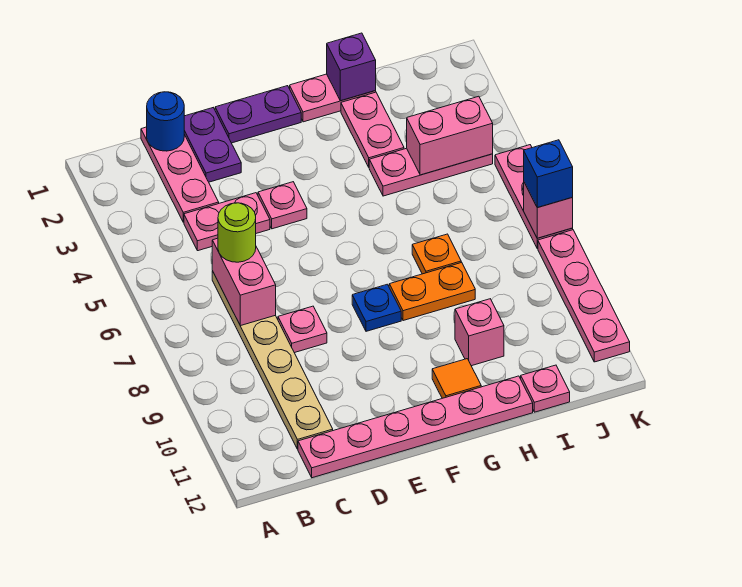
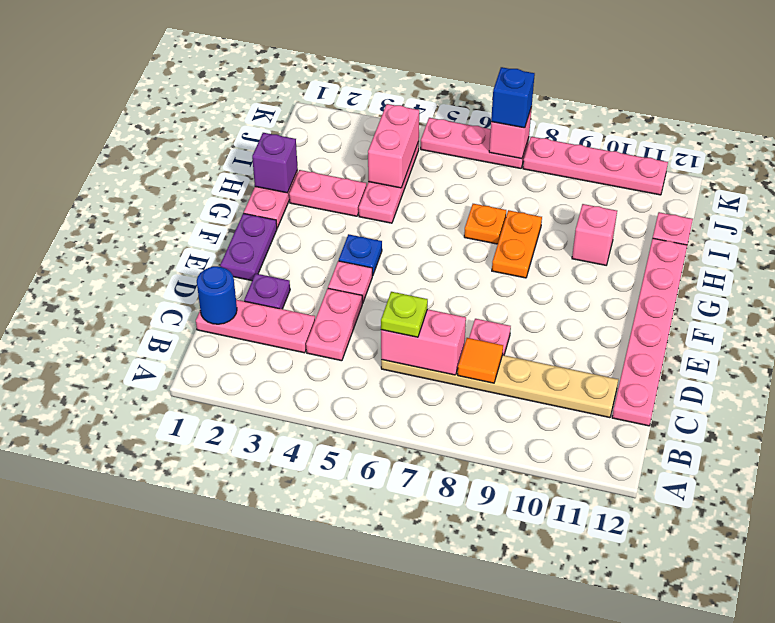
lime 1x1 round brick [218,203,256,262] -> lime 1x1 plate [381,292,428,337]
purple 1x2 plate [184,108,241,182] -> purple 1x1 plate [244,274,290,309]
blue 1x1 plate [352,284,401,331] -> blue 1x1 plate moved to [339,234,382,276]
orange 1x1 tile [432,359,481,398] -> orange 1x1 tile moved to [458,338,503,383]

